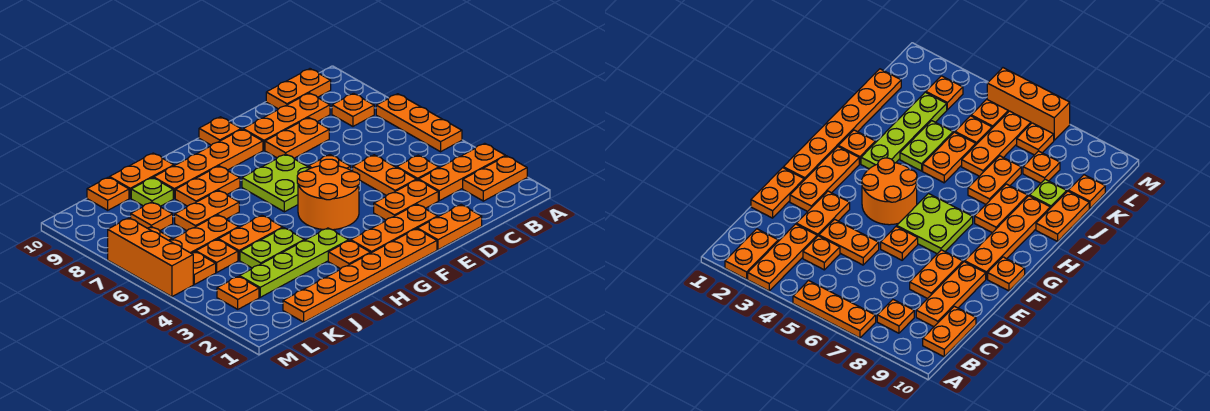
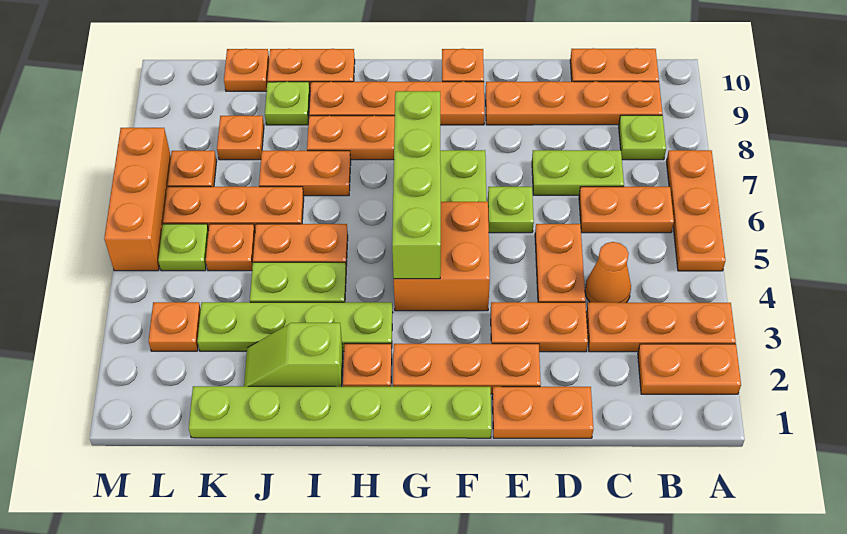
orange 1x1 plate [332,93,374,126] -> lime 1x1 plate [619,115,666,160]
orange 1x1 plate [397,155,439,180] -> orange 1x1 cone [585,242,631,303]
none -> lime 1x2 plate [532,150,624,195]
orange 1x3 plate [243,93,330,150] -> orange 1x4 plate [486,81,662,125]
orange 1x2 plate [265,118,329,158] -> orange 1x2 plate moved to [579,187,674,233]
orange 1x1 plate [309,155,351,170] -> lime 1x1 plate [488,187,534,233]
orange 1x6 plate [283,229,437,322] -> lime 1x6 plate [189,386,492,438]
orange 2x2 round brick [297,159,360,230] -> orange 2x2 brick [394,202,490,311]
none -> lime 1x4 brick [392,91,441,279]
none -> lime 1x2 slope [244,323,343,387]
orange 1x1 plate [191,252,216,284] -> lime 1x1 plate [158,224,209,271]

